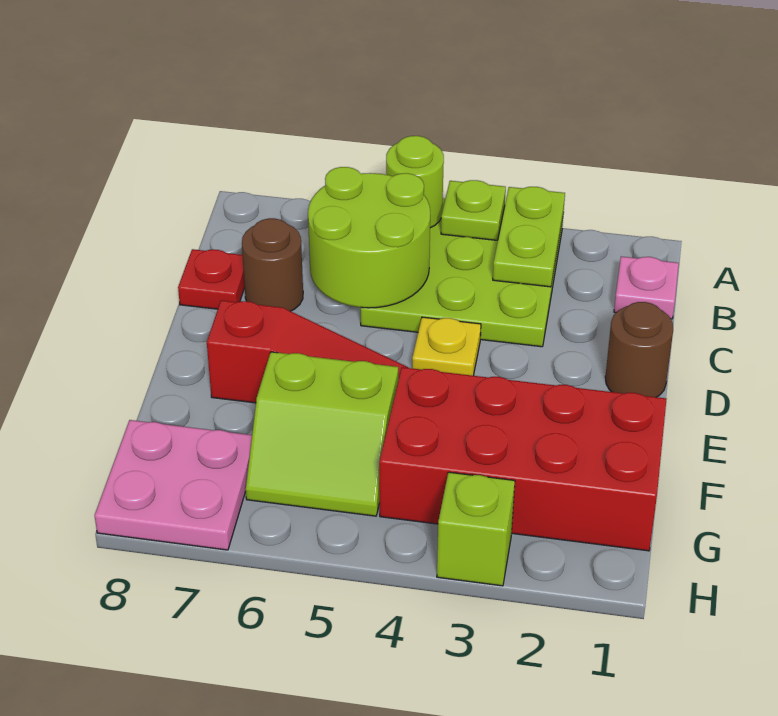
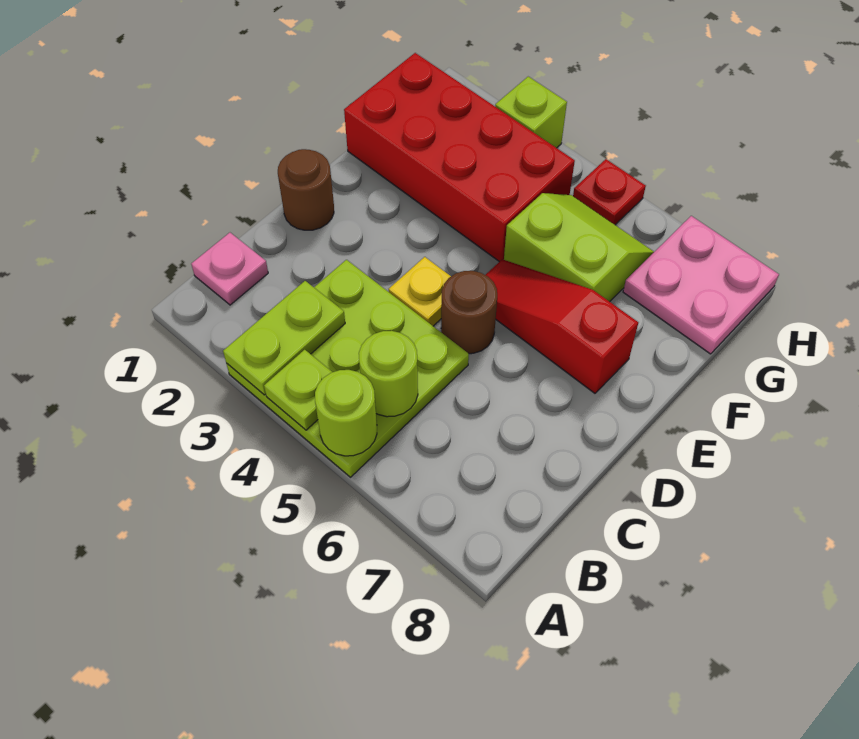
lime 2x2 round brick [308,167,430,308] -> lime 1x1 round brick [359,331,418,417]
brown 1x1 round brick [242,218,303,311] -> brown 1x1 round brick moved to [441,271,497,354]
red 1x1 plate [178,249,245,309] -> red 1x1 plate moved to [573,159,646,225]

